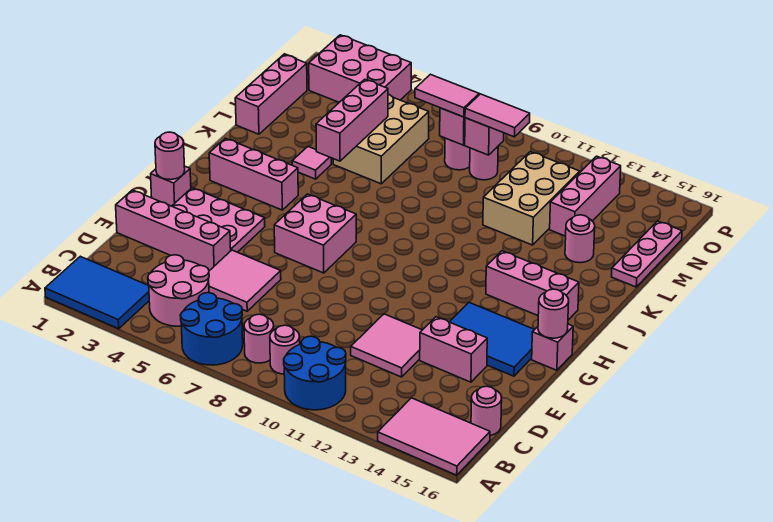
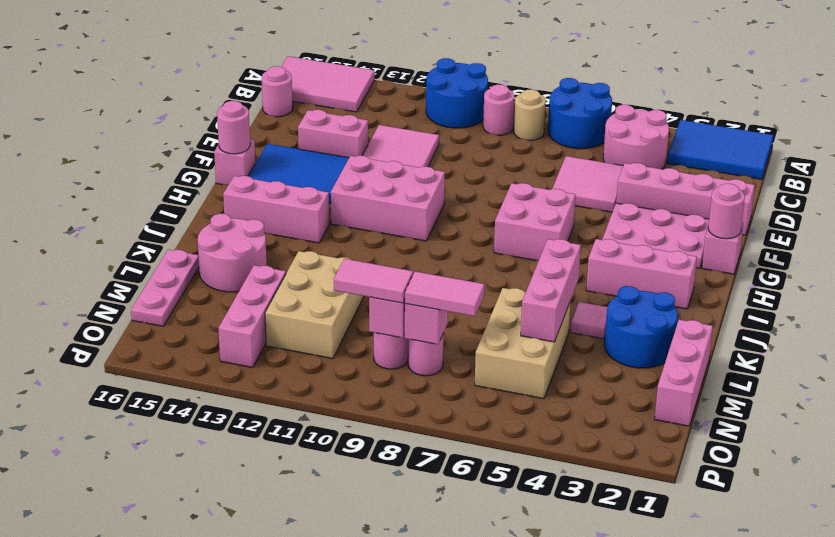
pink 1x1 round brick [244,314,274,363] -> tan 1x1 round brick [514,90,546,140]
none -> blue 2x2 round brick [605,286,678,368]
pink 1x1 round brick [565,215,595,263] -> pink 2x2 round brick [198,214,267,292]
pink 2x3 brick [309,35,411,102] -> pink 2x3 brick moved to [331,156,445,241]

